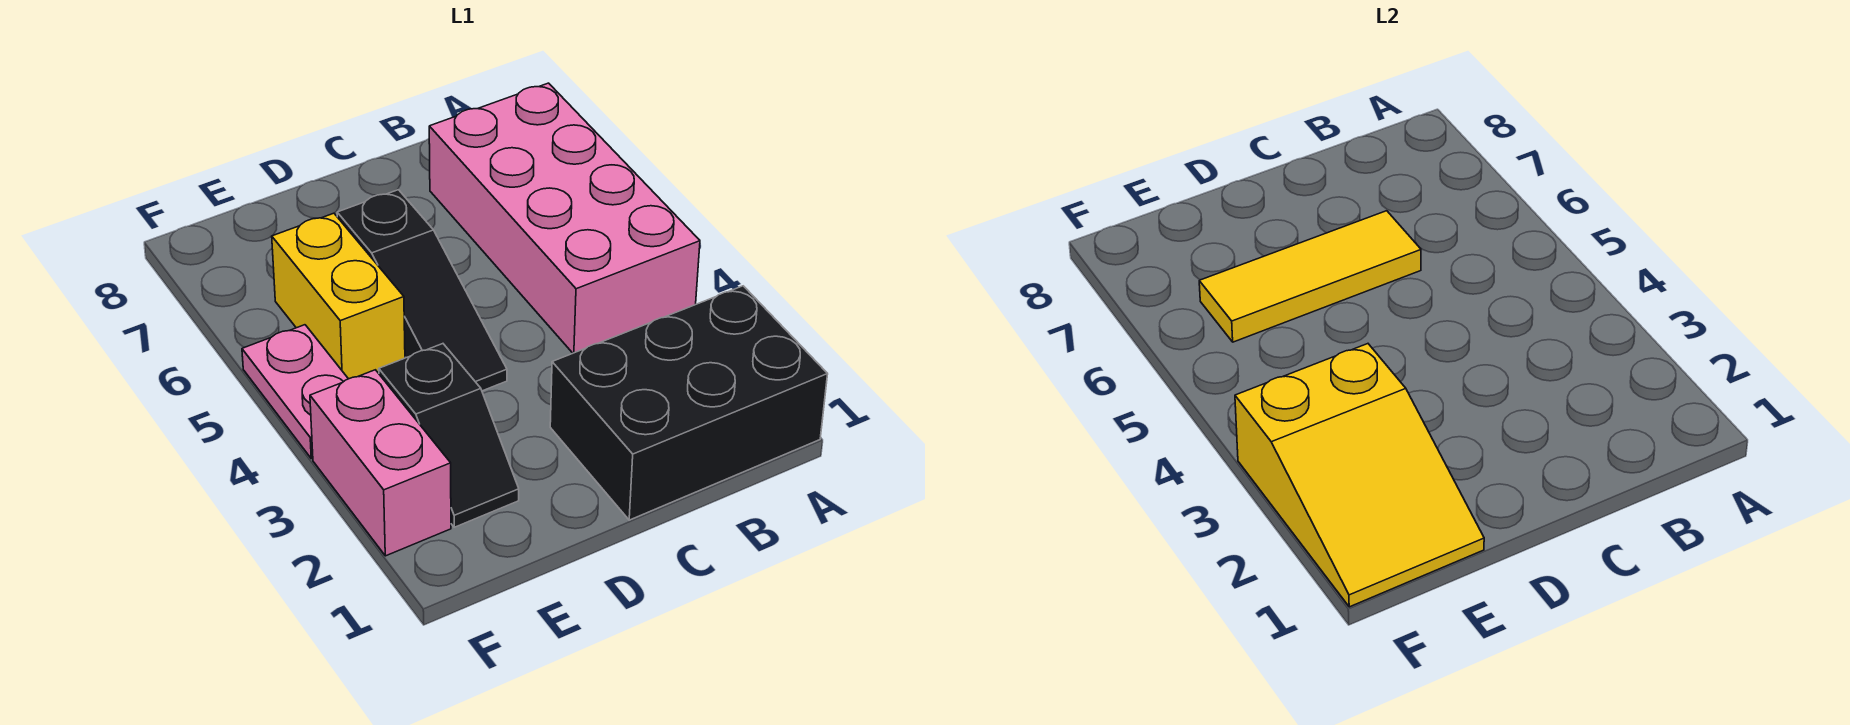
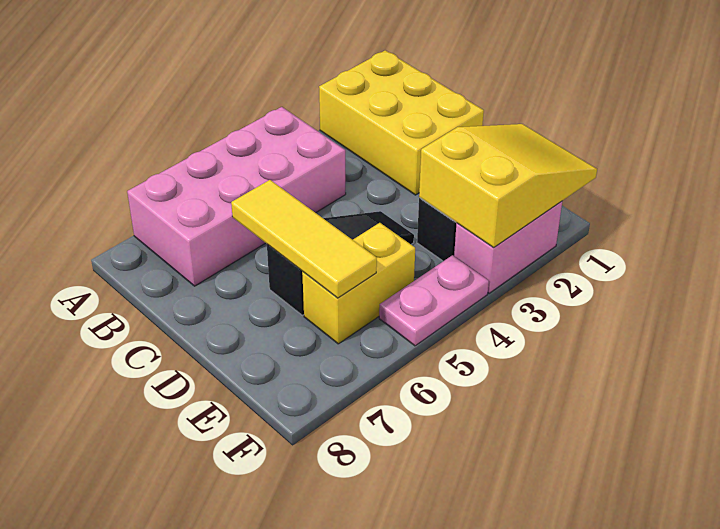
black 2x3 brick [550,286,828,520] -> yellow 2x3 brick [319,50,484,195]

